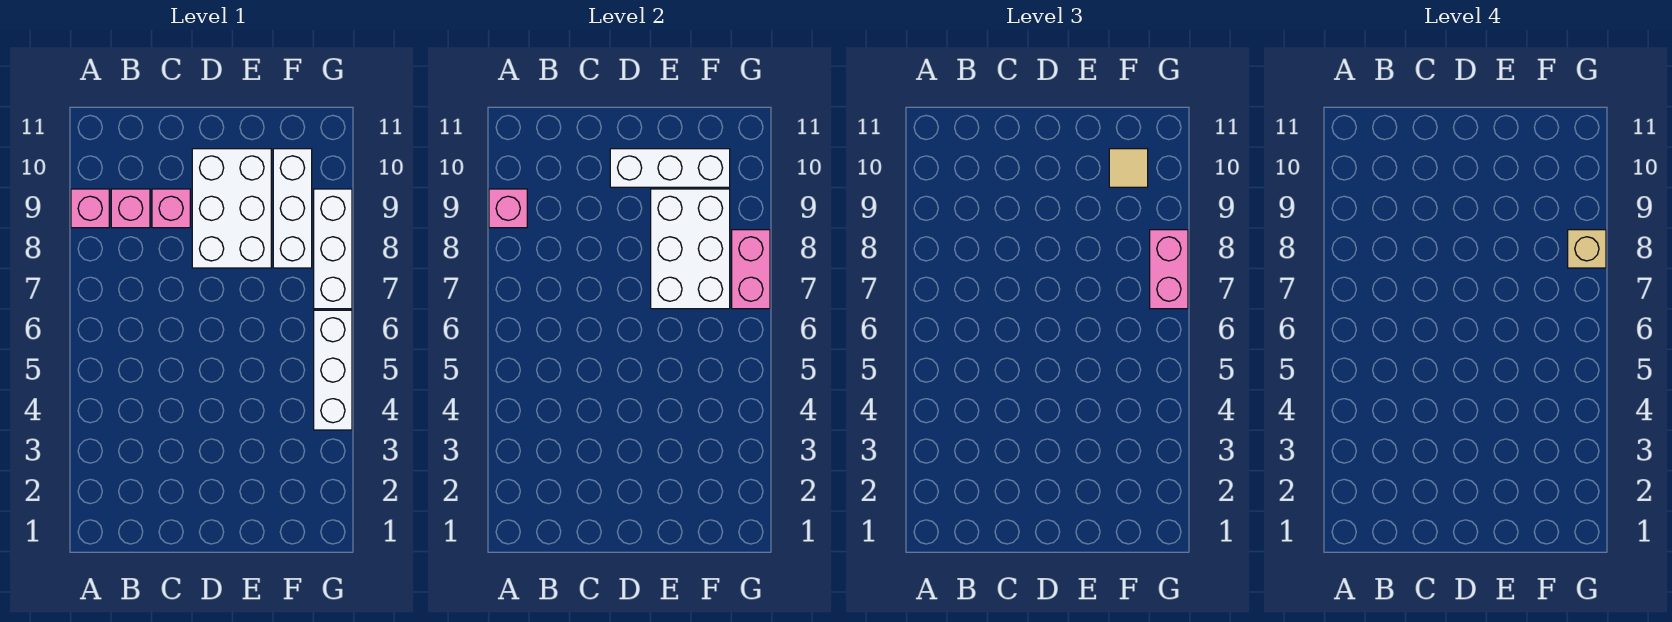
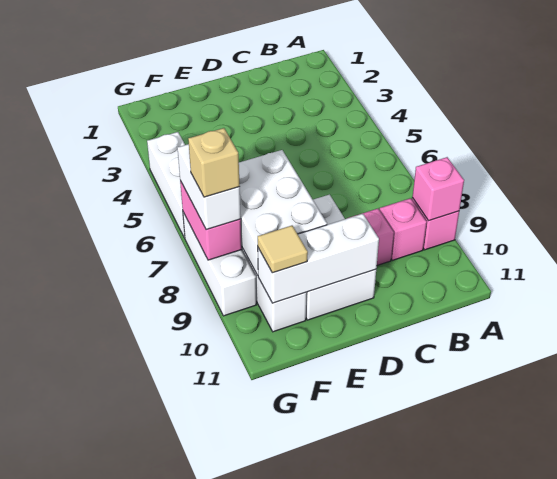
pink 1x2 brick [1150,230,1188,309] -> white 1x2 brick [178,144,241,230]

